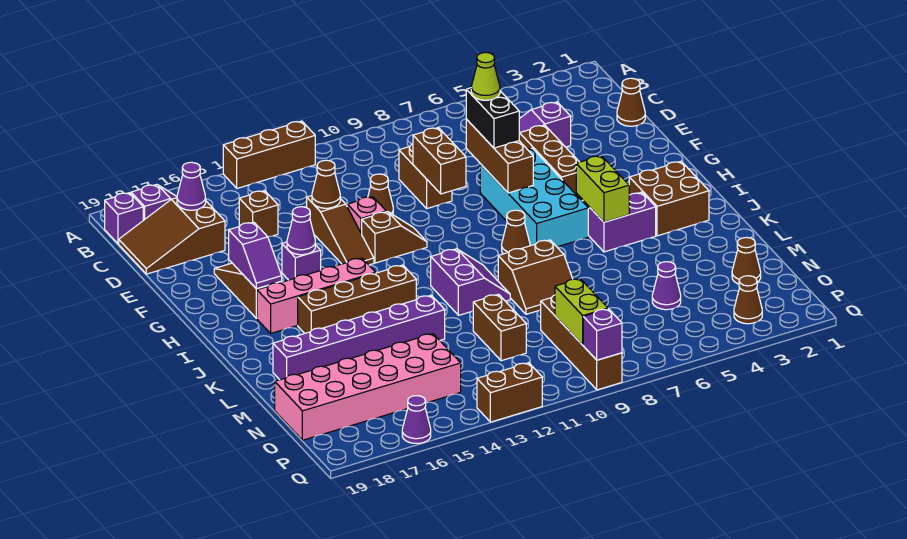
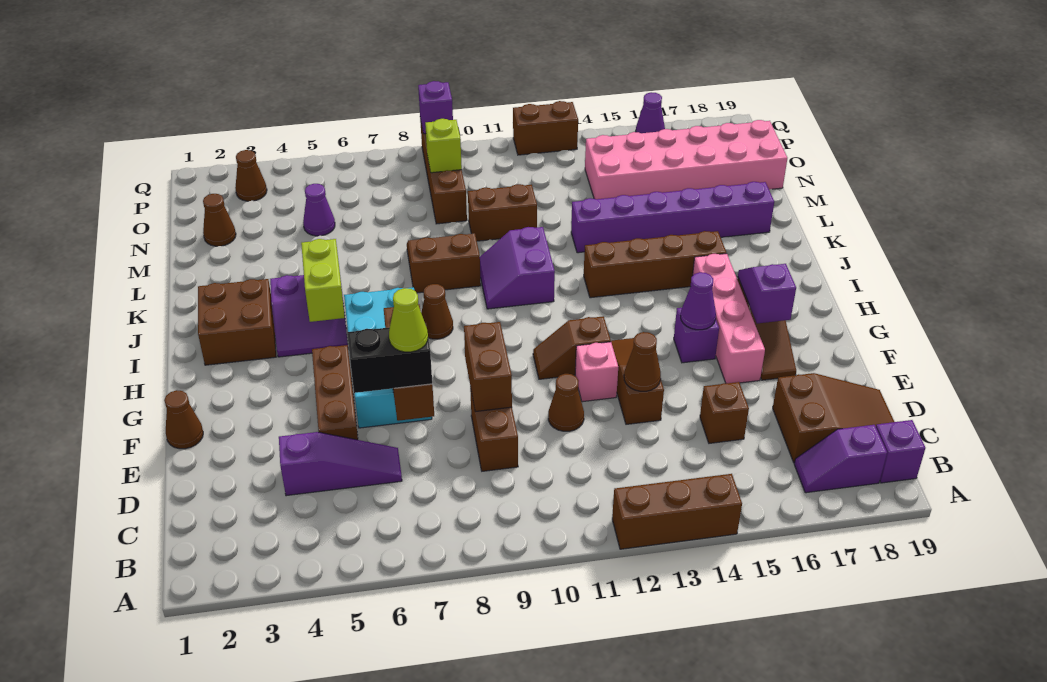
purple 1x1 cone [177,162,206,210] -> none
brown 1x1 cone [617,78,645,126] -> brown 1x1 cone moved to [164,390,203,449]
black 1x2 brick [466,88,519,148] -> black 1x2 brick turned to [347,323,432,393]
pink 1x4 brick [257,258,376,333] -> pink 1x4 brick turned to [693,253,765,383]
brown 1x2 brick [473,294,526,361] -> brown 1x2 brick turned to [468,184,537,241]
lime 1x2 brick [555,279,608,345] -> lime 1x1 brick [425,119,462,173]

